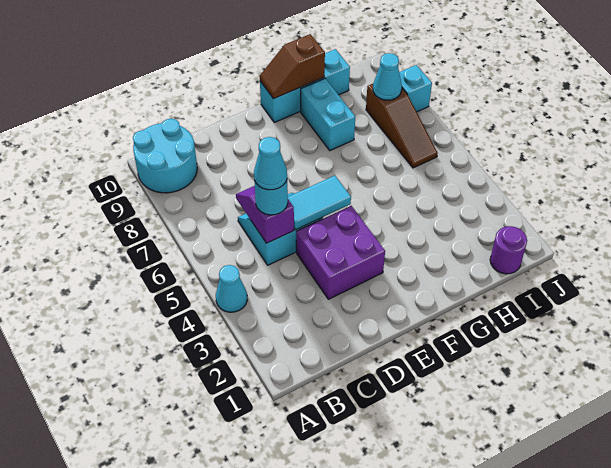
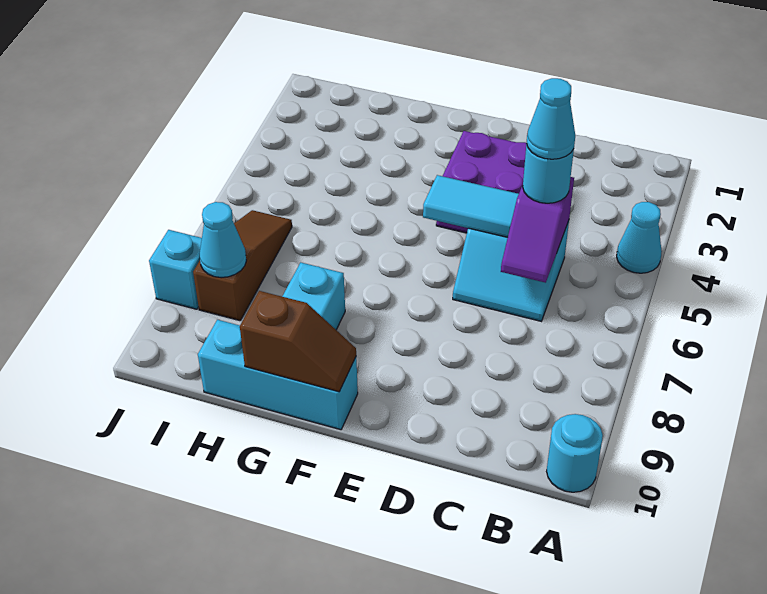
cyan 2x2 round brick [133,119,197,193] -> cyan 1x1 round brick [547,414,603,492]
purple 1x1 round brick [490,226,527,274] -> none

